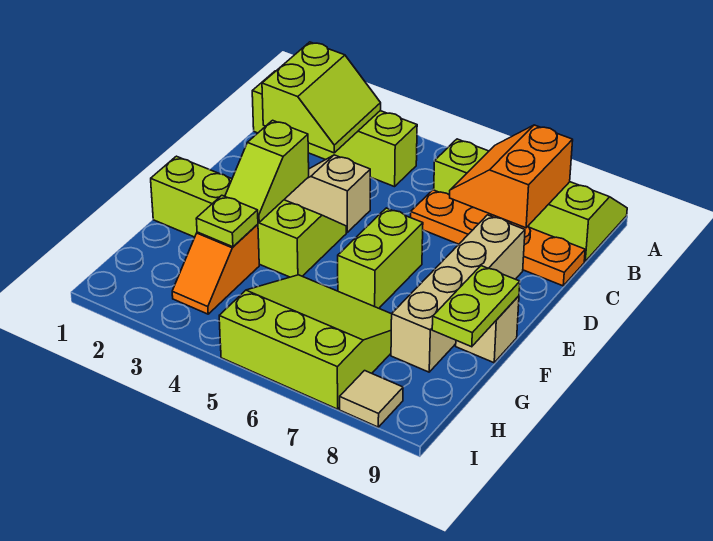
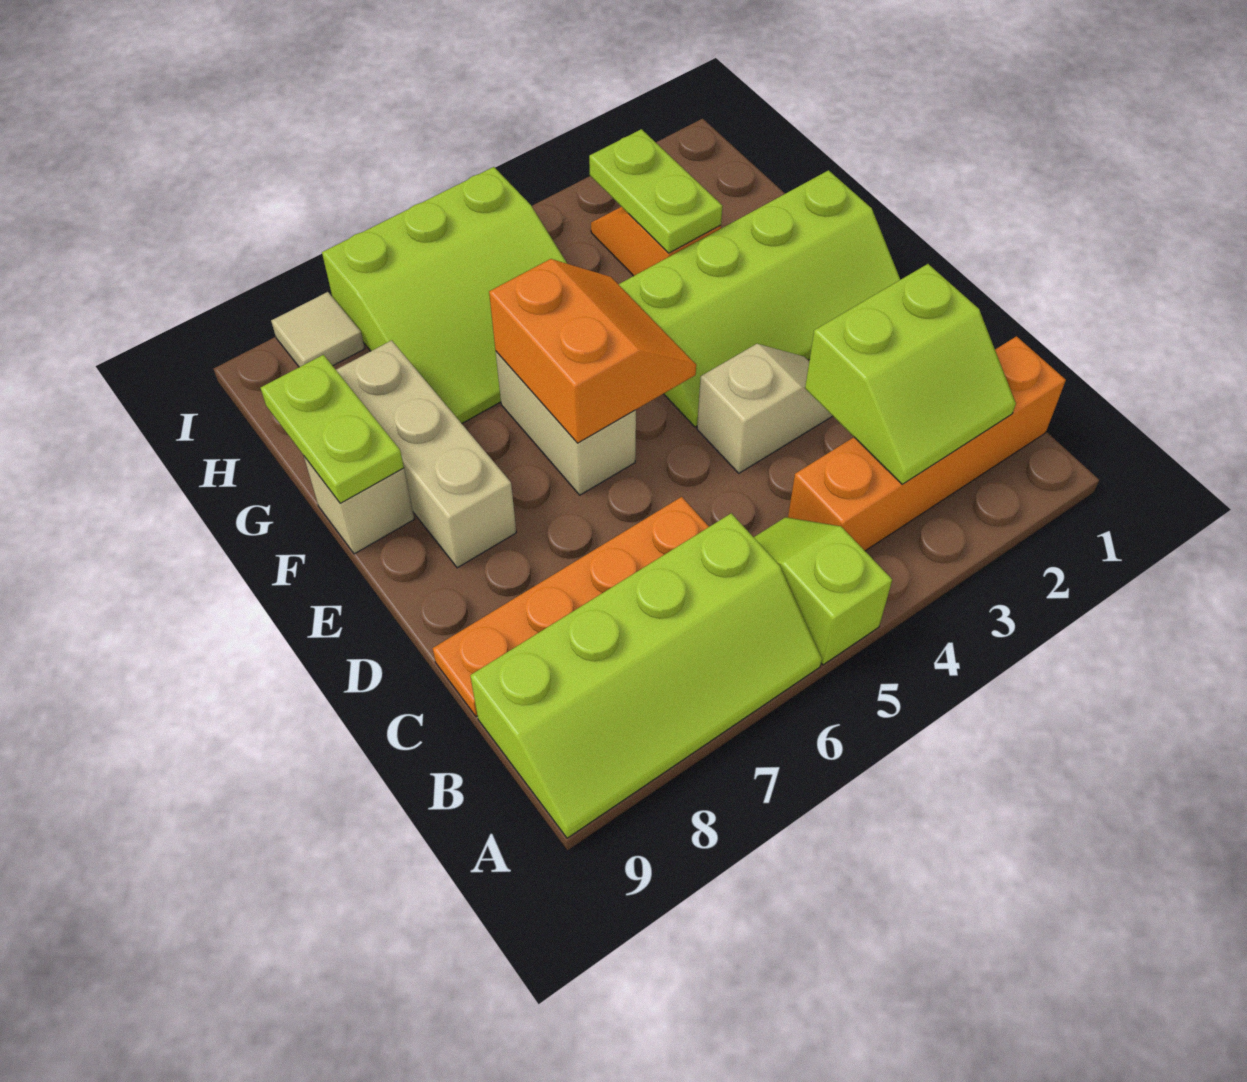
lime 1x4 brick [252,71,417,187] -> orange 1x4 brick [788,336,1066,551]
lime 2x2 slope [262,42,381,153] -> lime 2x2 slope turned to [805,264,1016,484]
orange 2x2 slope [450,125,573,228] -> orange 2x2 slope moved to [489,259,696,443]
tan 1x4 brick [391,215,525,372] -> tan 1x3 brick [336,340,516,568]
lime 1x2 slope [225,120,309,222] -> lime 1x2 slope moved to [754,517,892,665]
lime 1x2 brick [338,208,423,308] -> tan 1x2 brick [496,352,636,495]
lime 1x1 plate [196,195,258,247] -> lime 1x2 plate [589,129,722,253]

